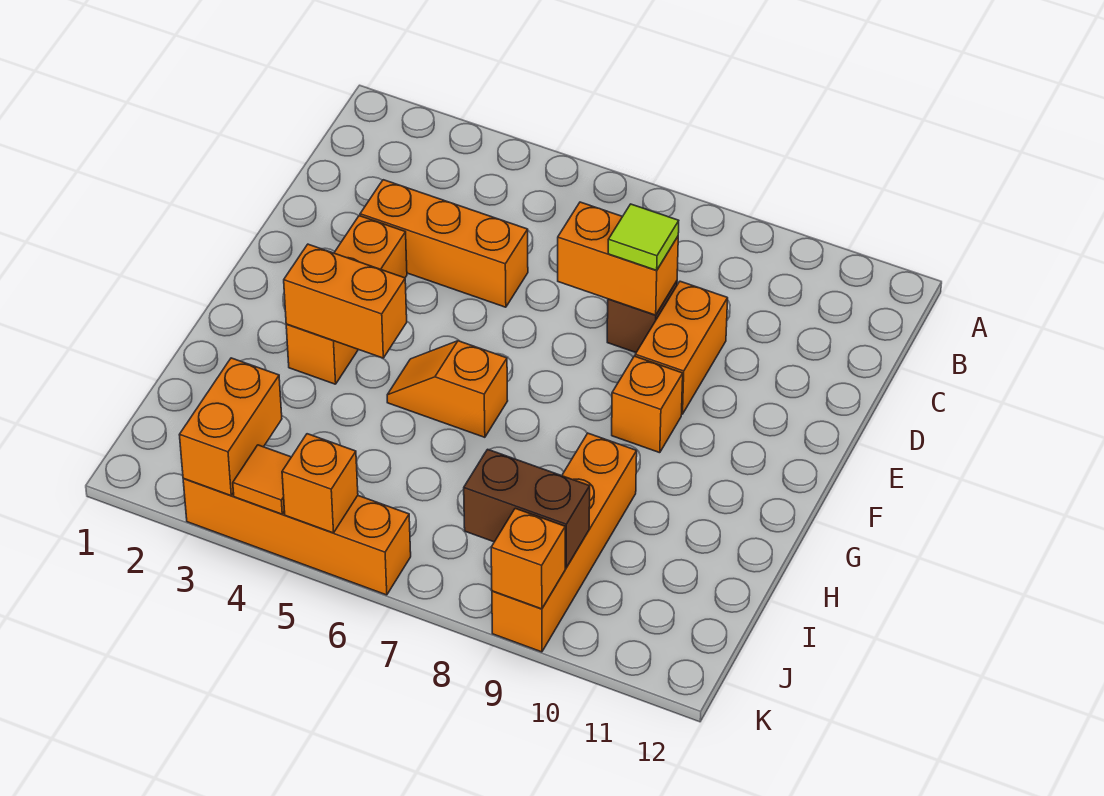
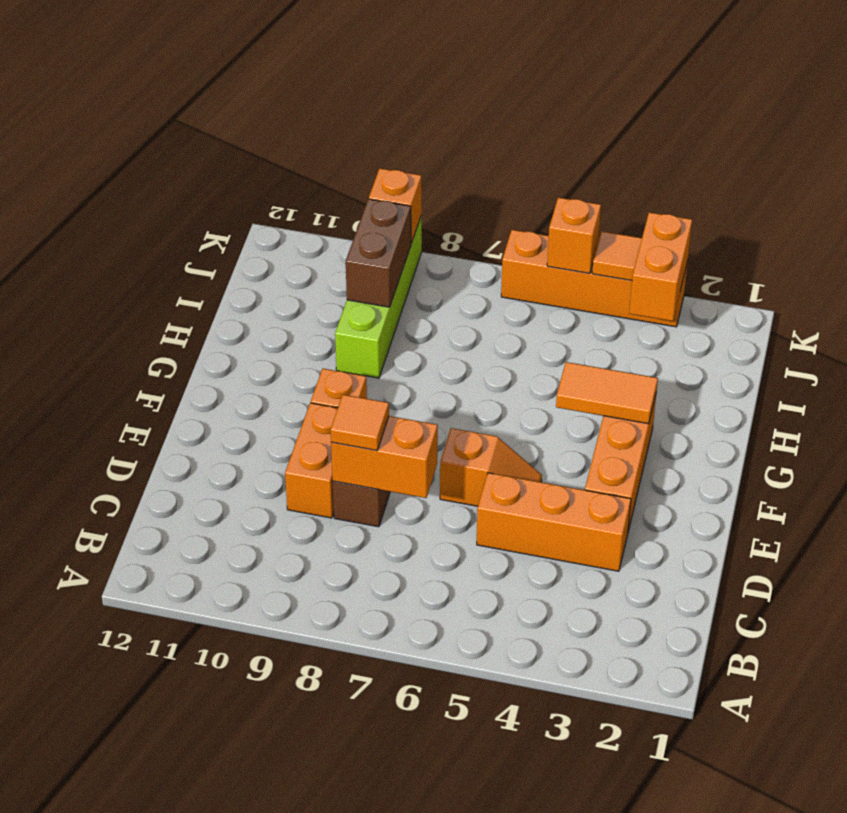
lime 1x1 tile [608,204,679,270] -> orange 1x1 tile [331,395,389,450]
orange 1x2 brick [284,244,407,358] -> orange 1x2 tile [556,362,658,424]
orange 1x2 slope [387,341,508,437] -> orange 1x2 slope moved to [440,428,542,506]
orange 1x4 brick [492,433,637,652] -> lime 1x4 brick [335,215,422,378]
brown 1x2 brick [464,449,590,568] -> brown 1x2 brick turned to [346,199,411,307]

